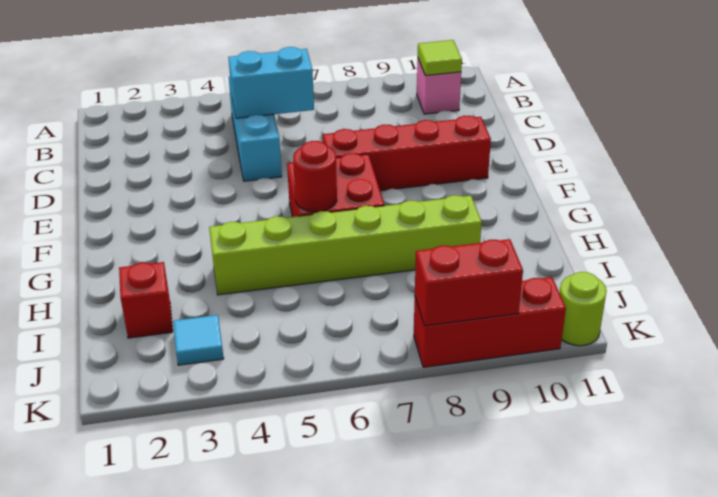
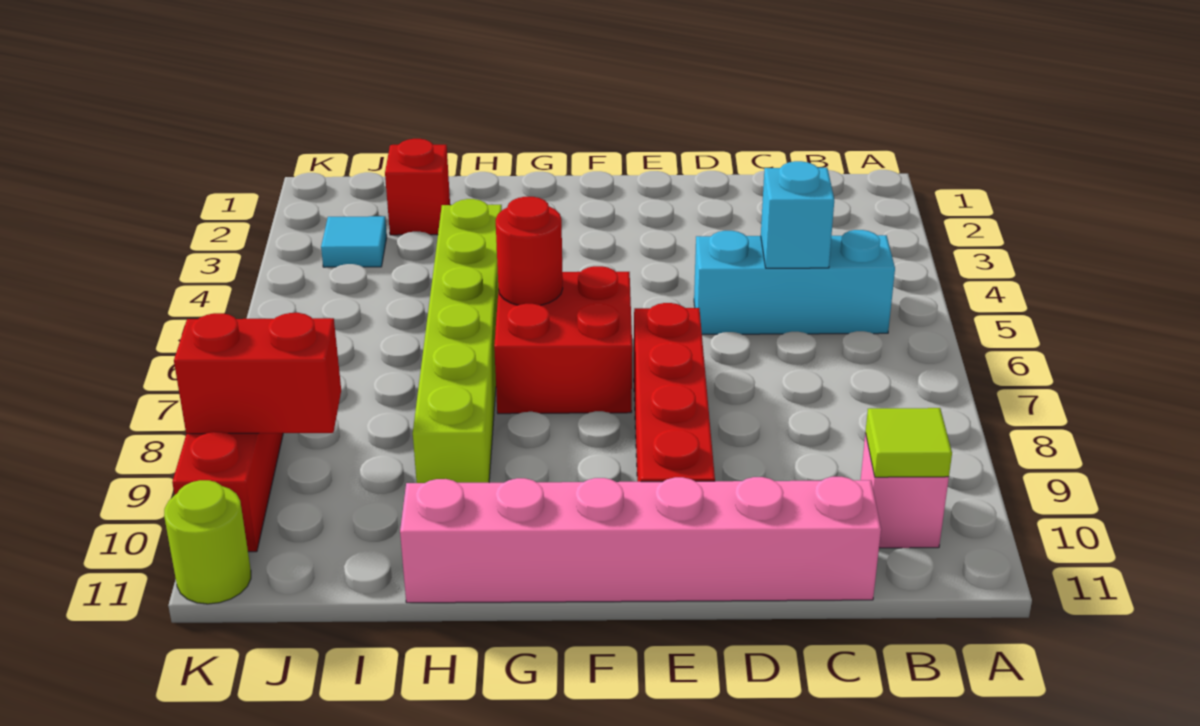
cyan 1x2 brick [228,47,314,118] -> cyan 1x1 brick [761,161,834,268]
none -> pink 1x6 brick [400,477,881,603]
red 1x2 brick [415,239,523,326] -> red 1x2 brick turned to [174,313,341,434]

